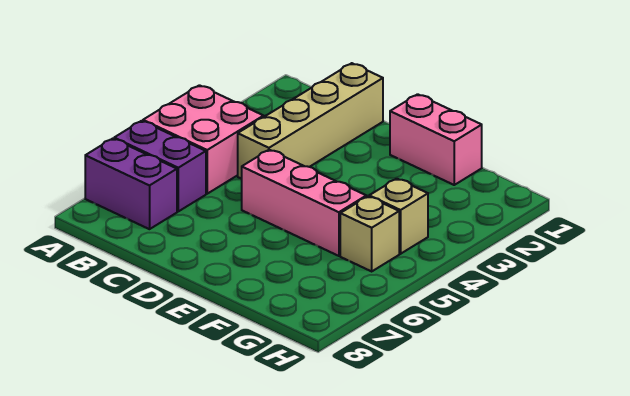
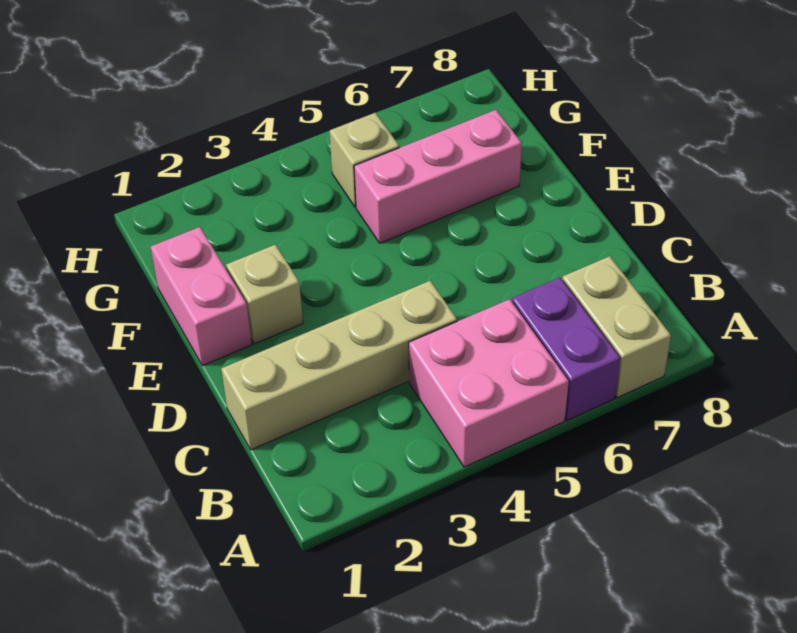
purple 1x2 brick [85,139,177,229] -> tan 1x2 brick [562,256,671,397]
pink 1x3 brick [242,150,366,256] -> pink 1x3 brick turned to [354,110,522,243]
tan 1x1 brick [369,179,428,254] -> tan 1x1 brick moved to [226,245,303,344]

